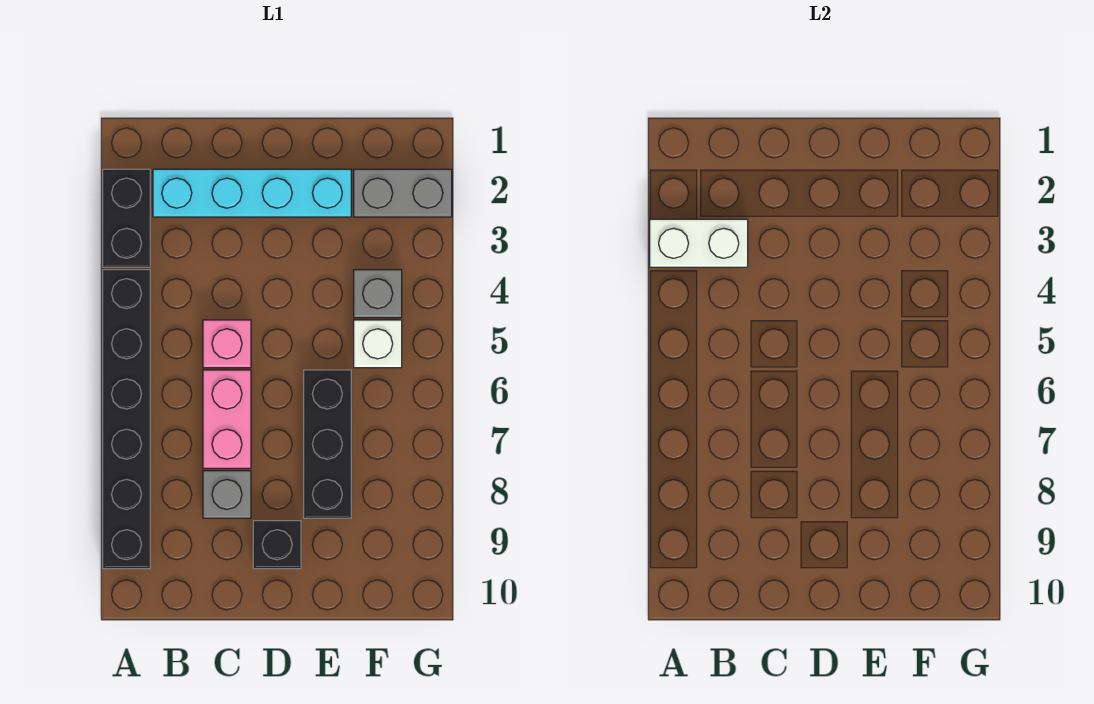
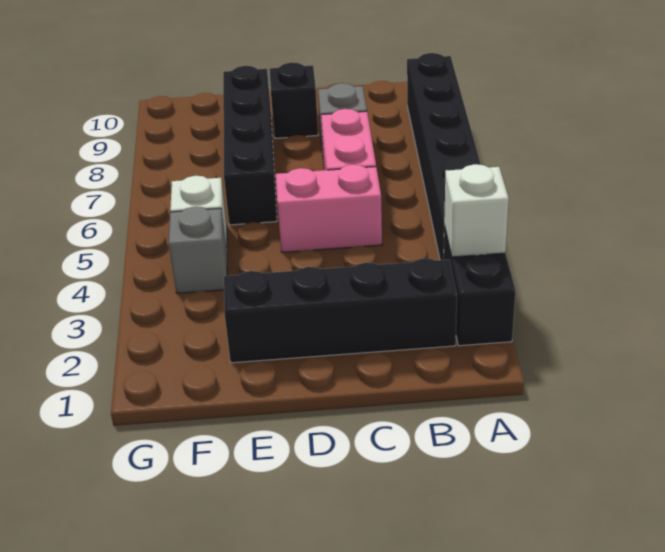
white 1x2 brick [650,219,748,267] -> white 1x1 brick [444,164,509,257]
cyan 1x4 brick [153,169,351,217] -> black 1x4 brick [224,258,457,363]
pink 1x1 brick [203,320,251,368] -> pink 1x2 brick [276,164,382,252]
black 1x3 brick [304,370,351,518] -> black 1x4 brick [223,66,277,225]
grey 1x2 brick [354,169,452,217] -> none

